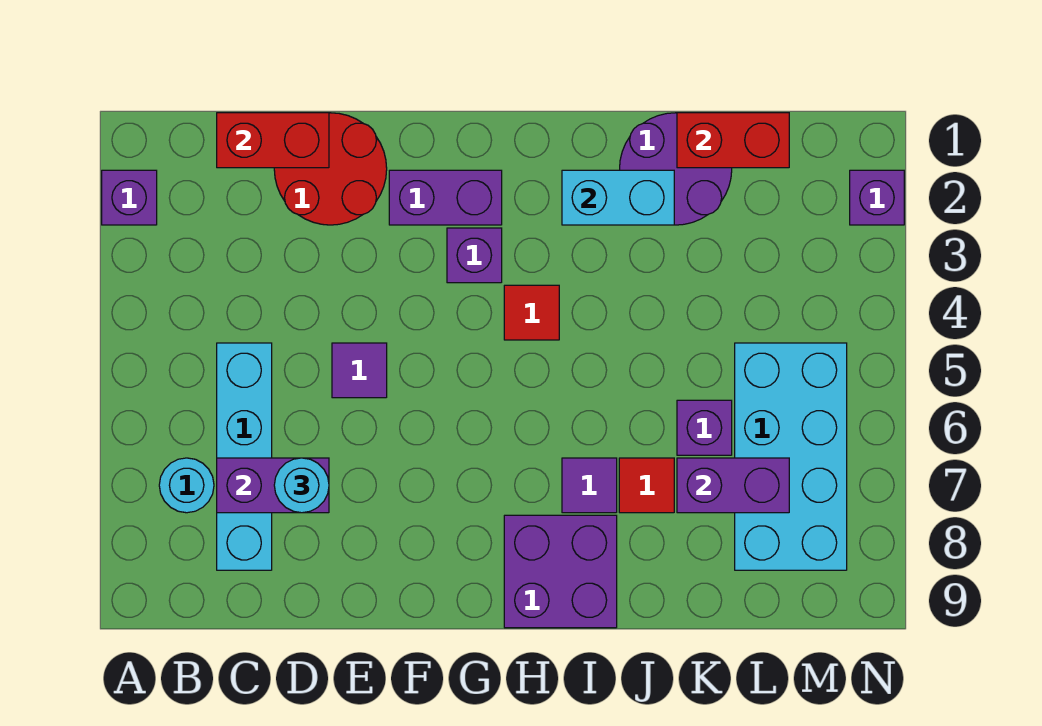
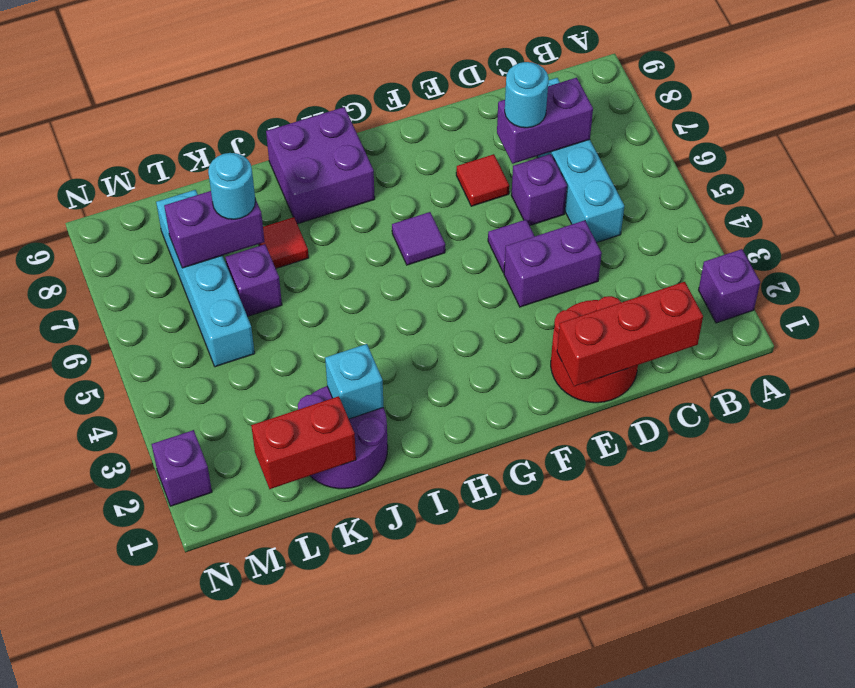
cyan 1x1 round brick [159,458,214,513] -> cyan 1x1 round brick moved to [208,153,255,219]
red 1x2 brick [217,113,329,168] -> red 1x3 brick [557,282,703,386]
purple 1x2 brick [389,170,502,225] -> purple 1x2 brick moved to [504,220,602,307]
purple 1x1 brick [447,228,502,283] -> purple 1x1 brick moved to [511,154,567,226]
red 1x1 tile [504,285,559,340] -> red 1x1 tile moved to [456,154,509,206]
cyan 1x2 brick [562,170,674,225] -> cyan 1x1 brick [325,344,384,419]
purple 1x1 tile [562,458,617,513] -> purple 1x1 tile moved to [392,212,445,265]
cyan 2x4 brick [735,343,847,570] -> cyan 1x4 brick [156,190,255,367]

